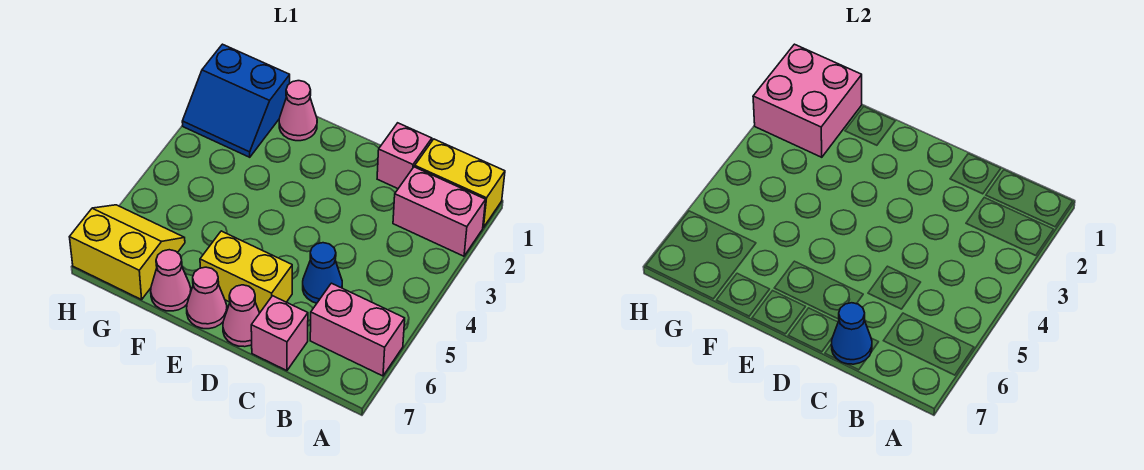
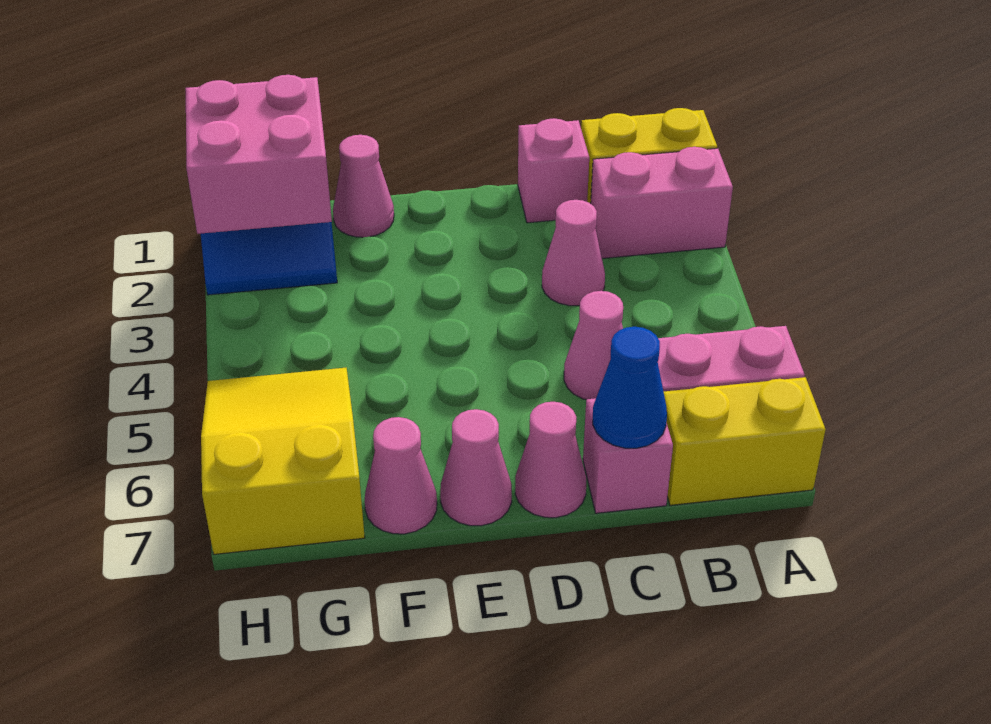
none -> pink 1x1 cone [542,200,605,306]
blue 1x1 cone [303,243,342,303] -> pink 1x1 cone [564,291,623,400]
yellow 1x2 brick [200,231,292,313] -> yellow 1x2 brick moved to [664,377,826,505]
yellow 2x2 slope [70,205,185,300] -> yellow 2x3 slope [201,368,365,554]

